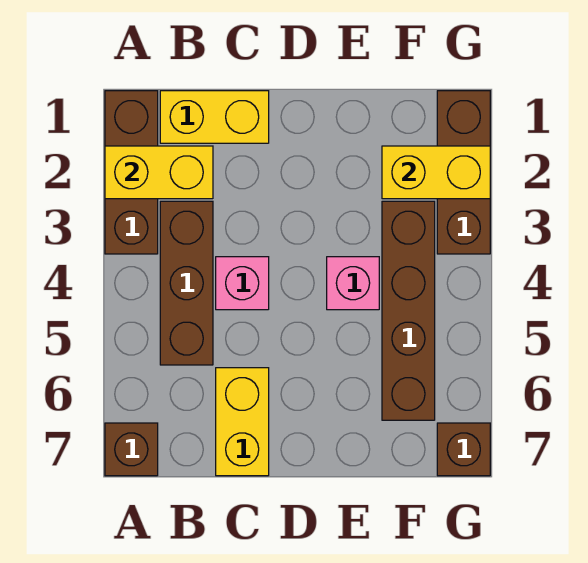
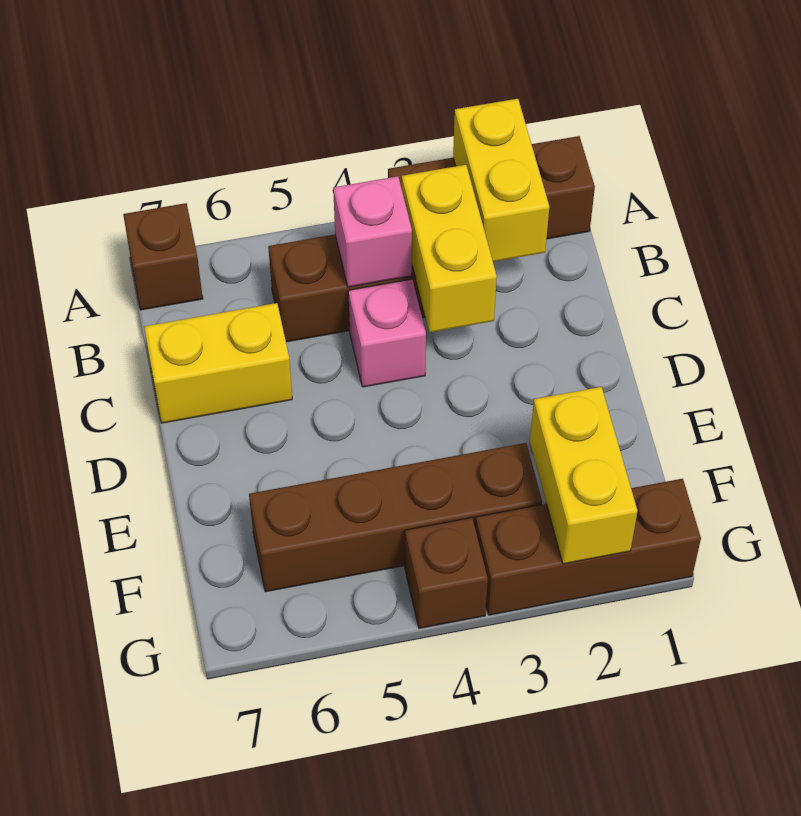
yellow 1x2 brick [160,91,269,143] -> yellow 1x2 brick moved to [402,165,497,332]
pink 1x1 brick [327,257,379,310] -> pink 1x1 brick moved to [333,176,412,287]
brown 1x1 brick [437,423,490,476] -> brown 1x1 brick moved to [405,518,488,628]

